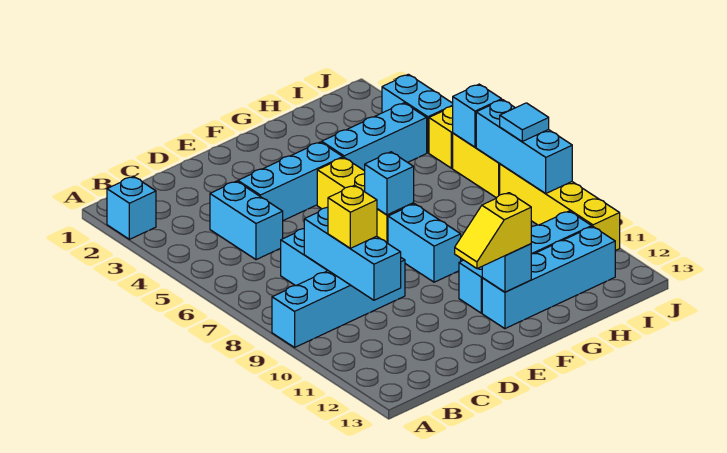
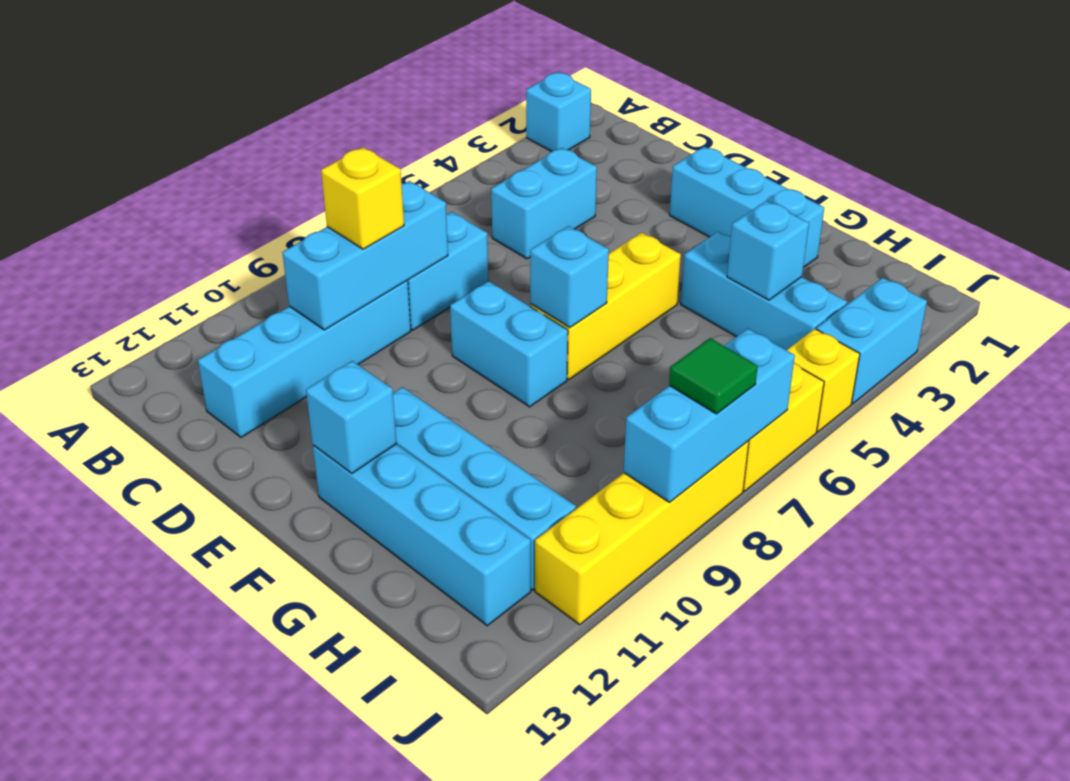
cyan 1x4 brick [272,258,405,347] -> cyan 1x4 brick turned to [198,281,411,437]
cyan 1x3 brick [238,142,343,220] -> cyan 1x3 brick moved to [670,146,824,268]
yellow 1x2 slope [455,193,531,269] -> none
cyan 1x2 brick [388,204,461,282] -> cyan 1x2 brick turned to [450,281,568,407]
cyan 1x1 brick [453,84,502,147] -> cyan 1x1 brick moved to [727,201,809,300]
cyan 1x1 tile [500,103,549,141] -> green 1x1 tile [669,338,758,414]

